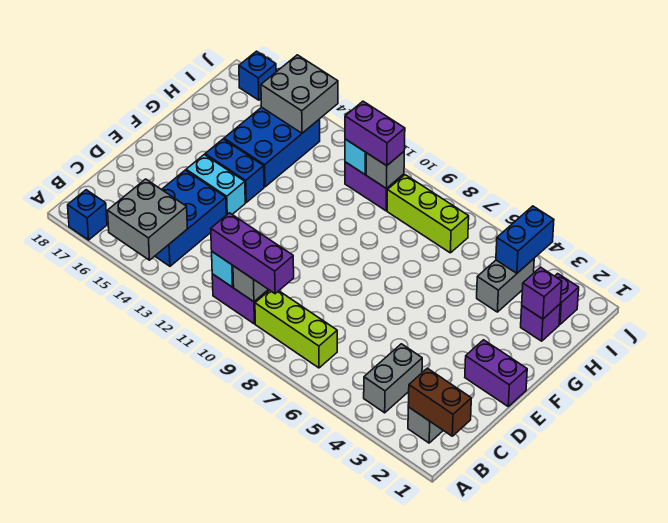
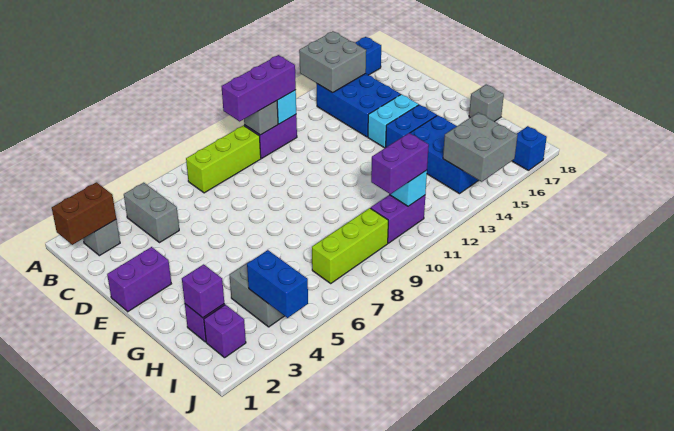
grey 1x1 brick [366,152,404,189] -> grey 1x1 brick moved to [469,85,504,122]

